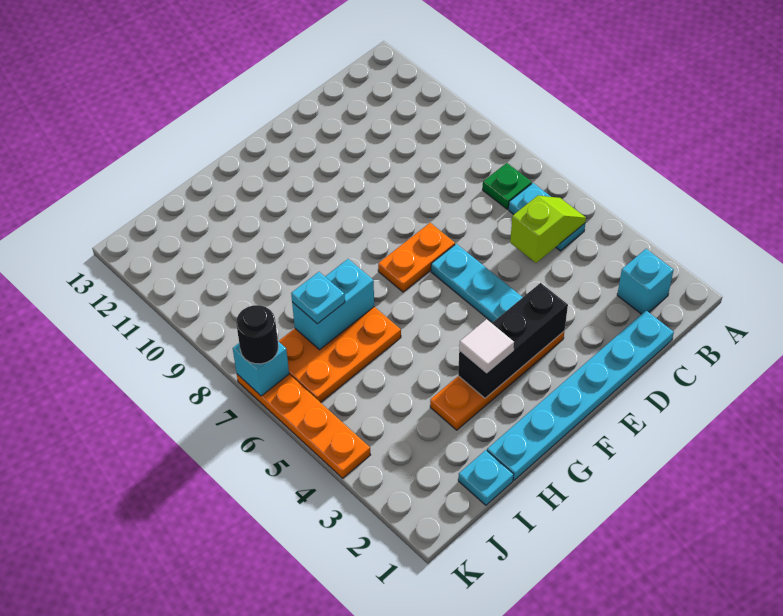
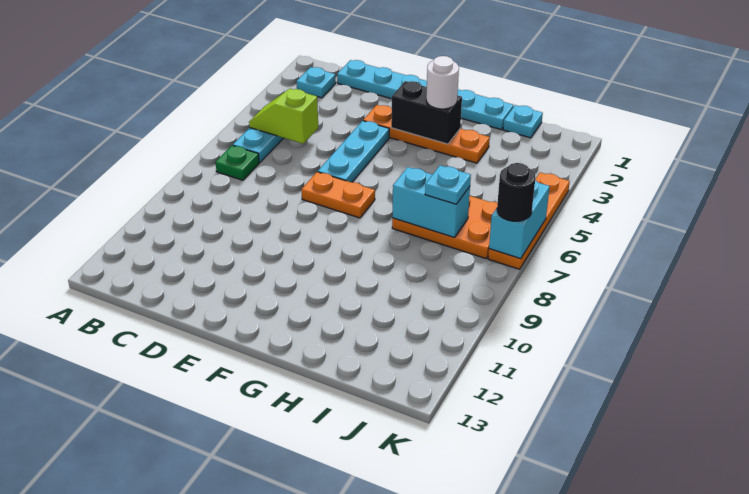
cyan 1x1 brick [617,249,674,314] -> cyan 1x1 plate [297,67,336,98]
black 1x3 brick [458,283,568,398] -> black 1x2 brick [391,81,462,144]
white 1x1 tile [459,319,514,373] -> white 1x1 round brick [426,56,459,109]
cyan 1x1 brick [233,341,289,396] -> cyan 1x2 brick [489,180,550,259]

